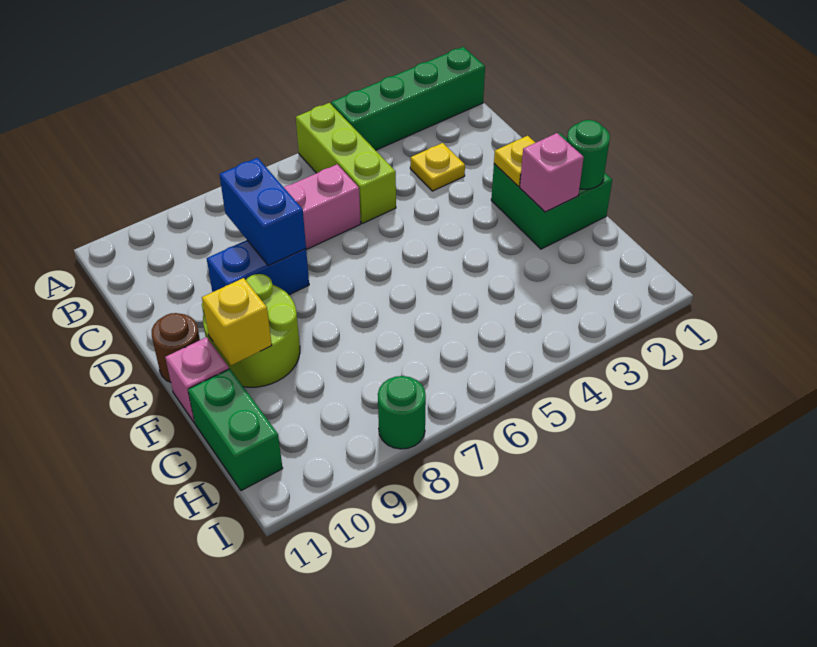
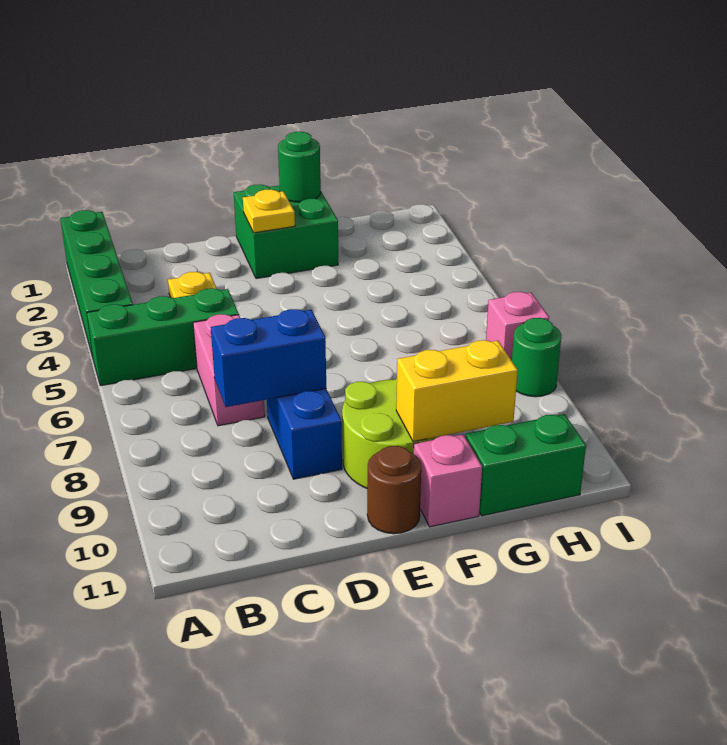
lime 1x3 brick [296,103,396,223] -> green 1x3 brick [87,288,239,386]
pink 1x1 brick [520,133,584,212] -> pink 1x1 brick moved to [486,292,549,360]
yellow 1x1 brick [202,278,272,365] -> yellow 1x2 brick [396,340,518,442]

